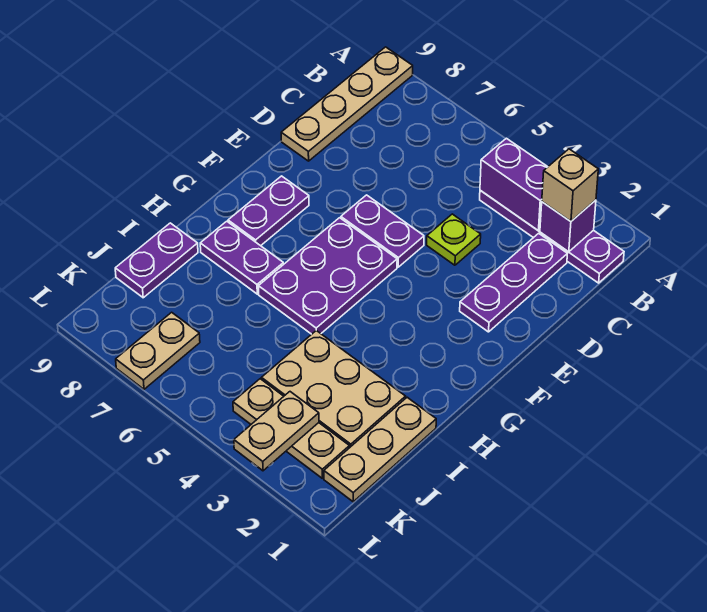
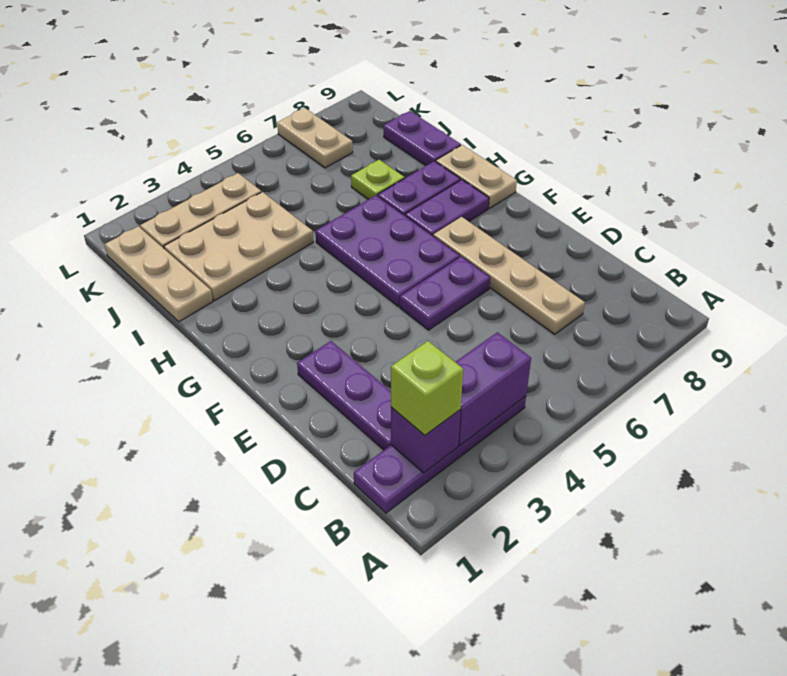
tan 1x4 plate [281,47,413,161] -> tan 1x4 plate moved to [433,217,585,334]
tan 1x1 brick [542,149,598,221] -> lime 1x1 brick [391,341,463,435]
lime 1x1 plate [427,214,481,265] -> lime 1x1 plate moved to [351,160,404,200]
purple 1x2 plate [228,176,309,246] -> purple 1x2 plate turned to [405,180,489,236]
tan 1x2 plate [234,392,319,471] -> tan 1x2 plate moved to [436,145,517,208]

